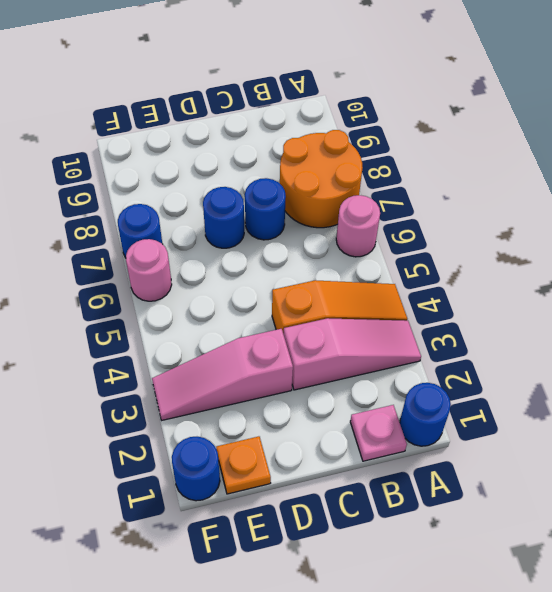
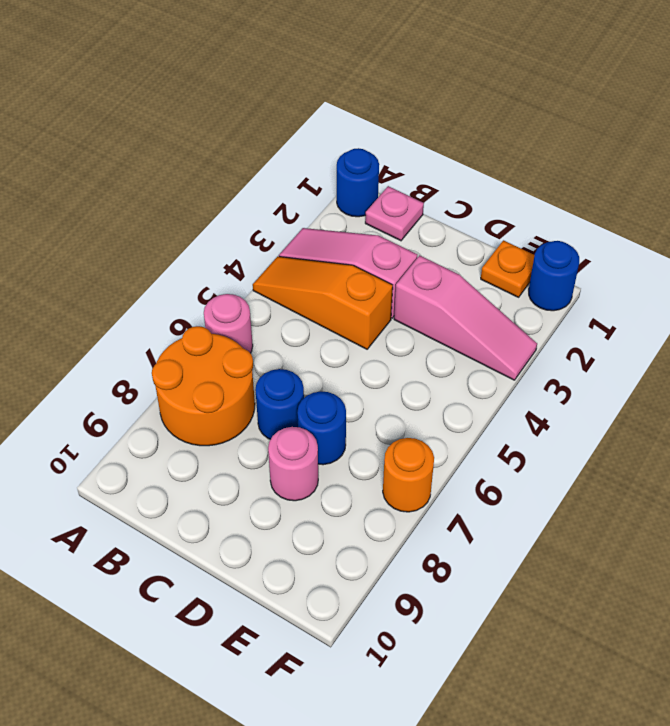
pink 1x1 round brick [126,239,172,301] -> pink 1x1 round brick moved to [268,427,318,501]
blue 1x1 round brick [118,204,162,258] -> orange 1x1 round brick [383,438,434,512]

